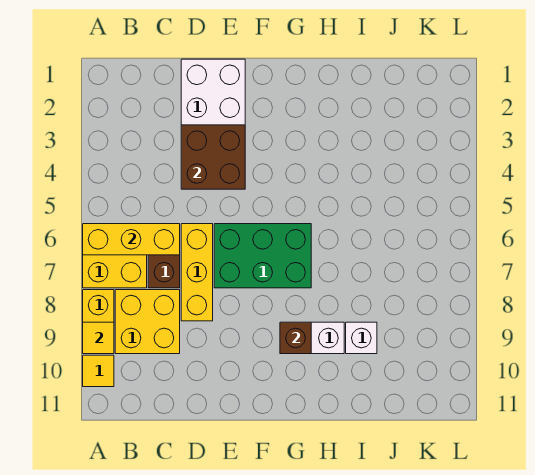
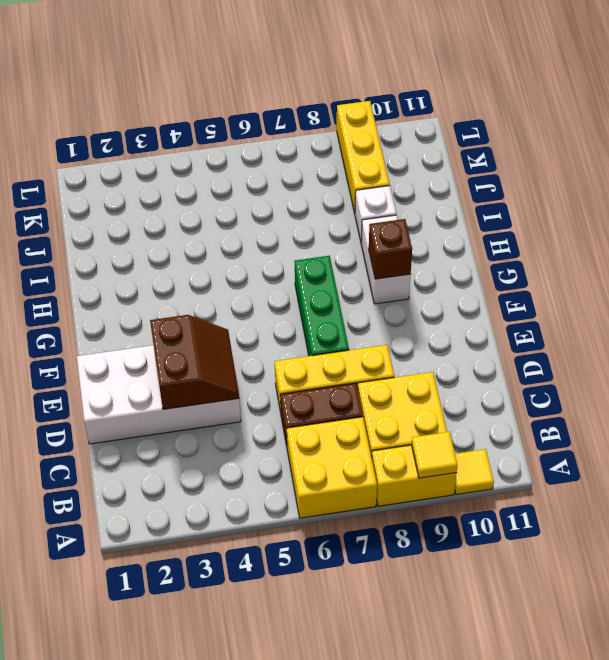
yellow 1x3 brick [83,224,180,255] -> yellow 1x3 brick moved to [337,101,390,213]
brown 2x2 brick [181,125,245,189] -> brown 2x2 slope [150,315,239,409]
green 2x3 brick [214,224,311,288] -> green 1x3 brick [295,256,349,356]

